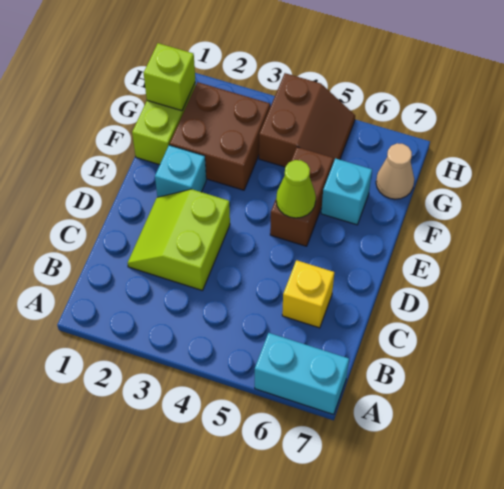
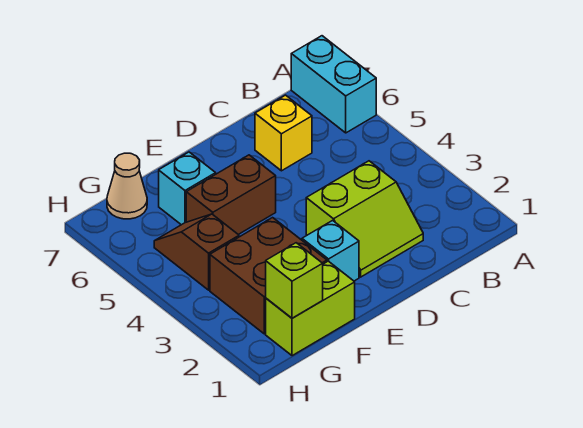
lime 1x1 cone [276,160,316,218] -> none
brown 2x2 slope [259,73,355,167] -> brown 1x2 slope [154,214,239,290]

